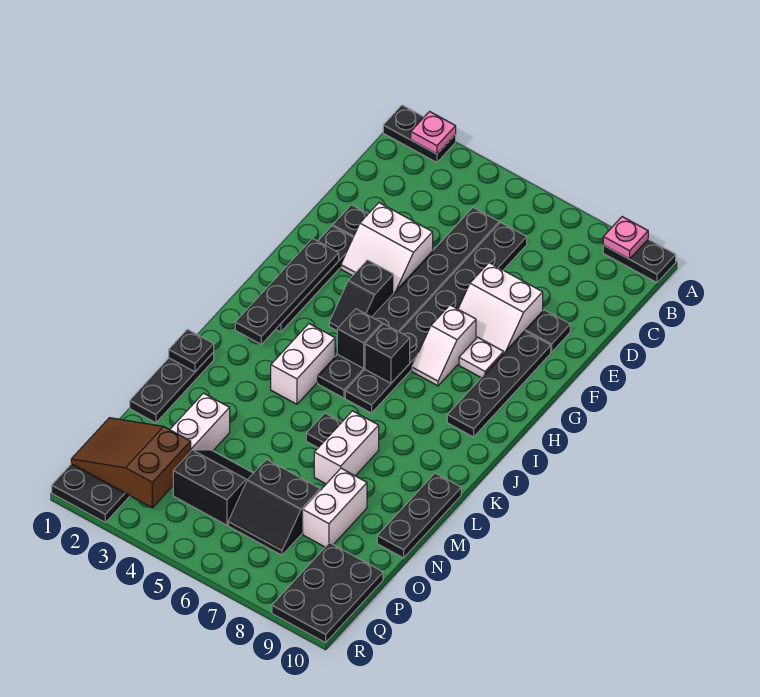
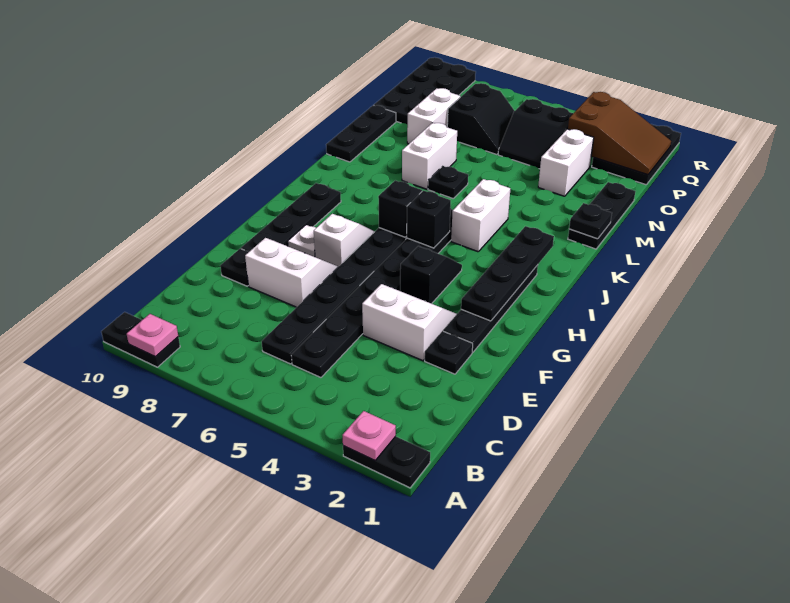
black 2x2 slope [228,460,320,555] -> black 2x2 slope turned to [447,83,514,155]
black 2x3 plate [272,543,383,643] -> black 2x4 plate [374,57,476,125]

